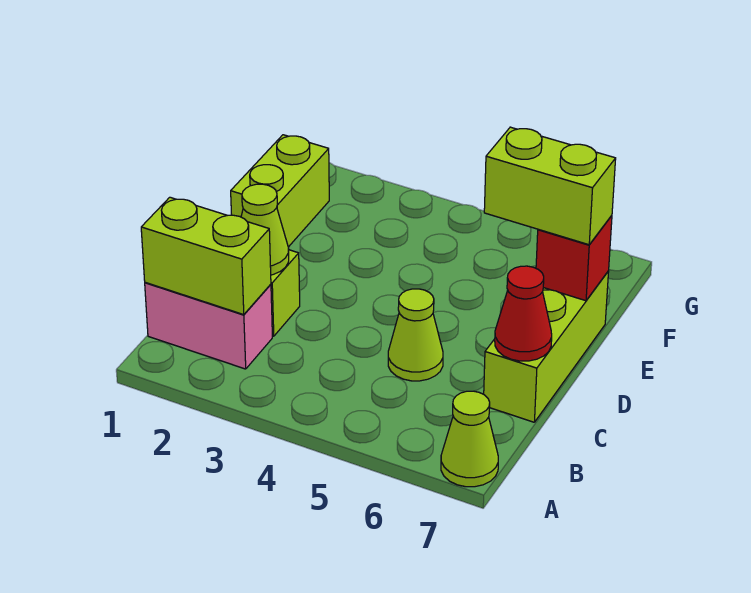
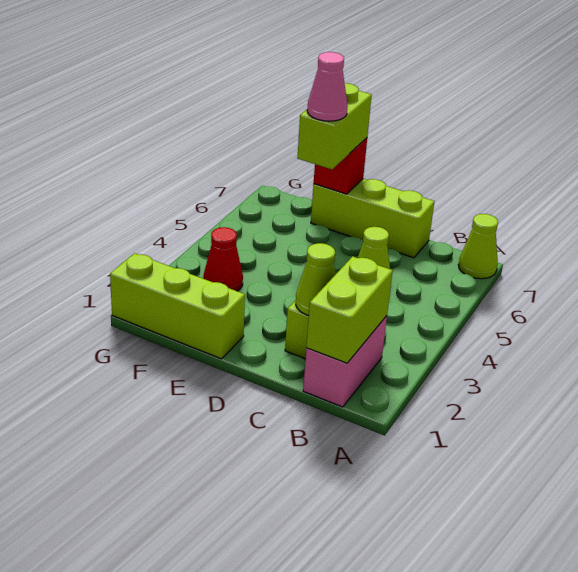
red 1x1 cone [495,266,552,361] -> red 1x1 cone moved to [203,227,243,291]
lime 1x2 brick [231,135,329,247] -> lime 1x3 brick [110,253,245,359]
none -> pink 1x1 cone [307,52,348,121]

